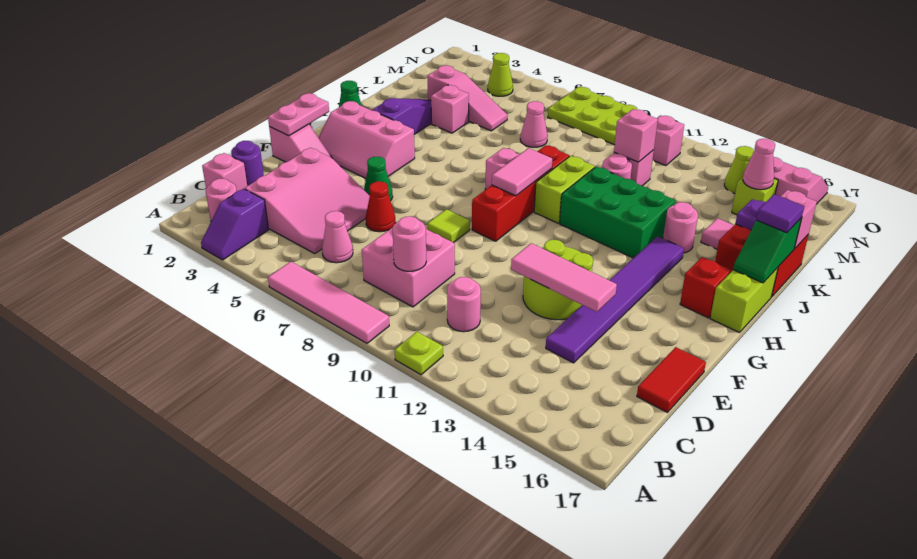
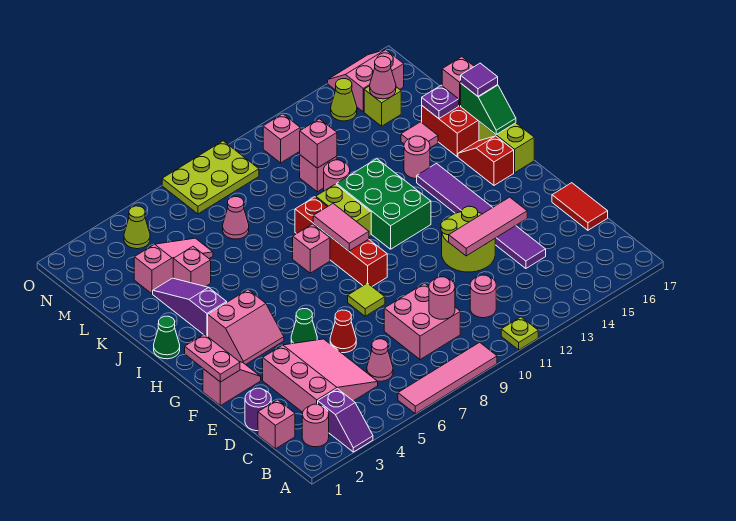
pink 2x3 slope [318,101,415,178] -> pink 2x2 slope [208,290,284,365]
green 2x3 brick [560,166,675,258] -> green 2x3 brick turned to [336,159,431,249]

